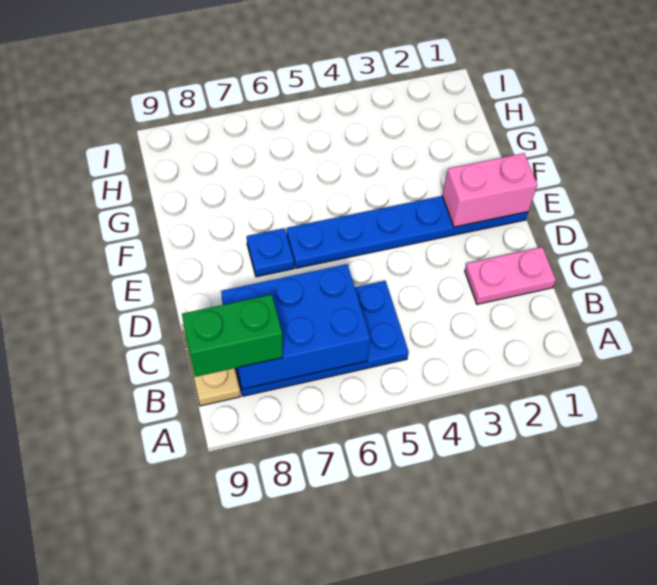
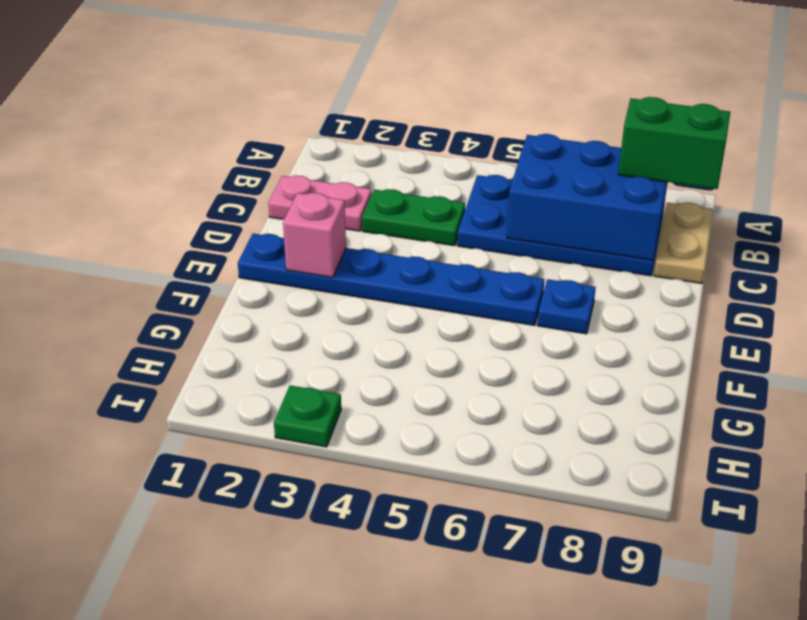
none -> green 1x2 plate [362,189,465,246]
pink 1x2 brick [442,153,537,227] -> pink 1x1 brick [283,193,346,277]
none -> green 1x1 plate [274,385,341,447]

